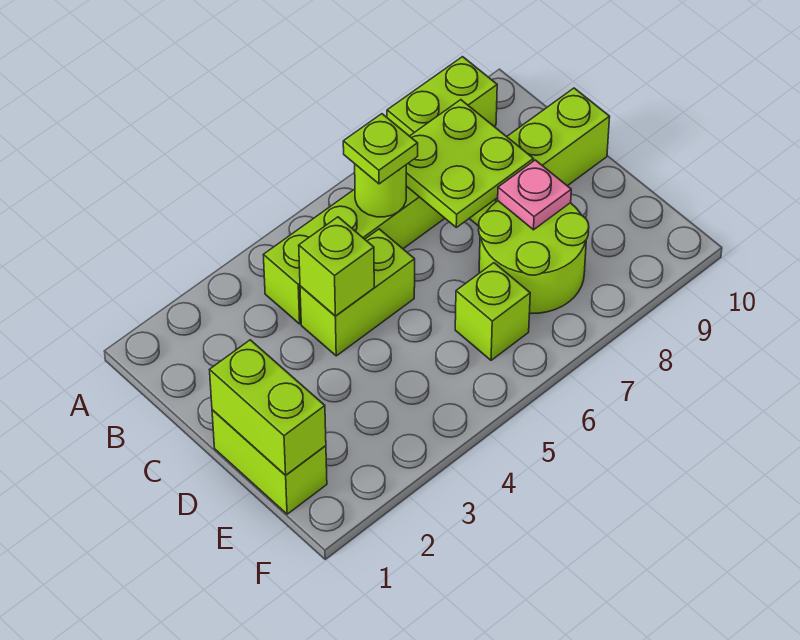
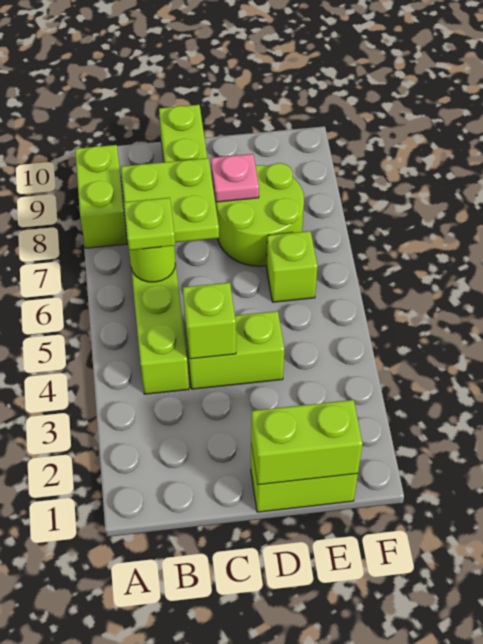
lime 1x2 brick [300,229,415,356] -> lime 1x2 brick turned to [185,311,284,389]

